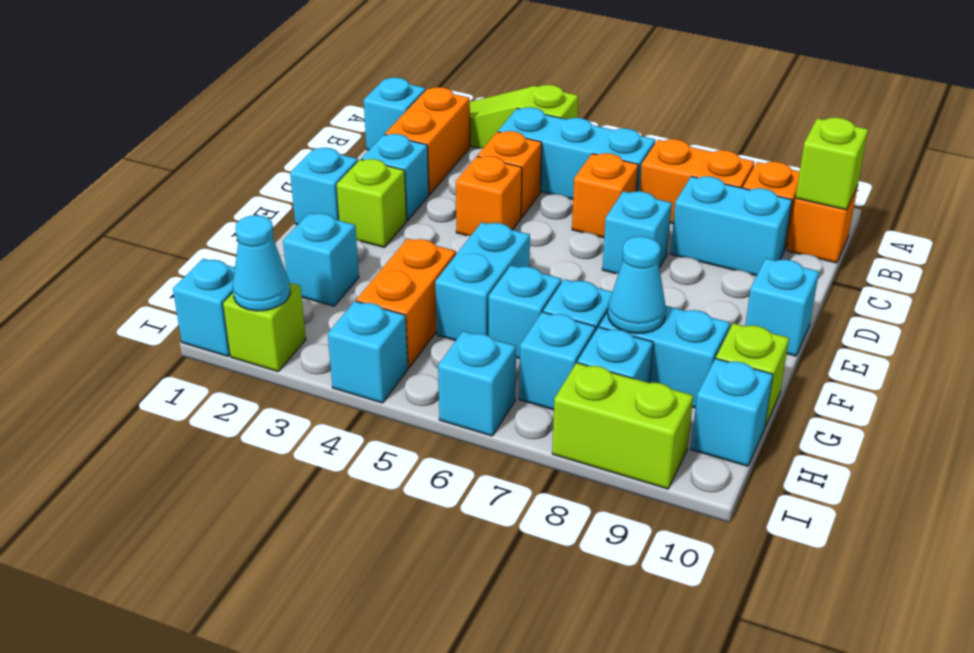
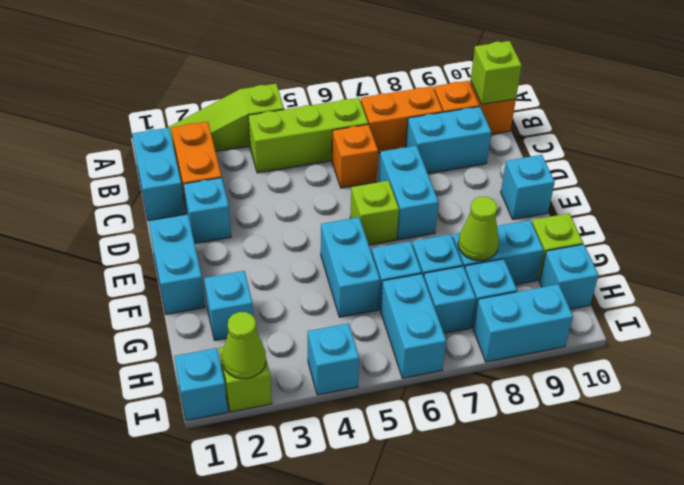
cyan 1x1 brick [364,77,426,150] -> cyan 1x2 brick [132,128,185,221]
cyan 1x3 brick [498,107,655,199] -> lime 1x3 brick [248,98,368,173]
orange 1x1 brick [477,131,542,217] -> none
orange 1x1 brick [456,156,522,236] -> none
cyan 1x1 brick [602,191,672,274] -> cyan 1x2 brick [379,146,439,240]
cyan 1x1 brick [290,148,358,225] -> cyan 1x2 brick [149,214,205,314]
lime 1x1 brick [337,159,407,247] -> lime 1x1 brick moved to [350,181,399,245]
orange 1x2 brick [356,238,456,368] -> none
cyan 1x1 cone [608,236,666,334] -> lime 1x1 cone [458,197,499,261]
cyan 1x1 cone [233,215,290,311] -> lime 1x1 cone [222,312,266,379]
cyan 1x1 brick [438,331,516,436] -> cyan 1x2 brick [381,274,446,378]
lime 1x2 brick [552,363,693,489] -> cyan 1x2 brick [473,284,573,362]

